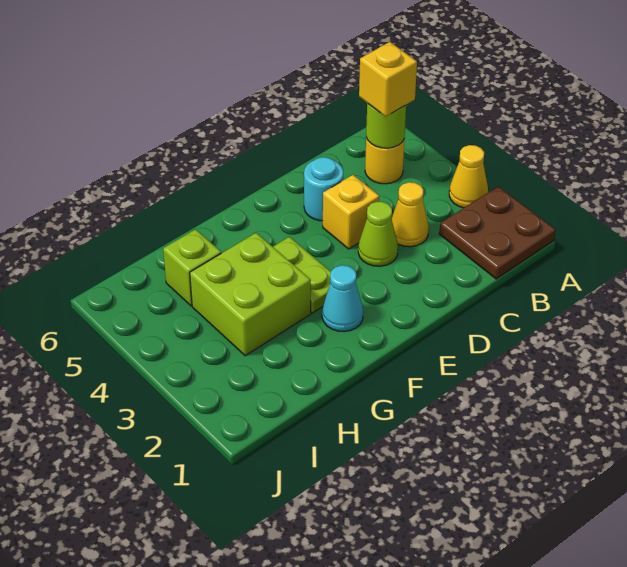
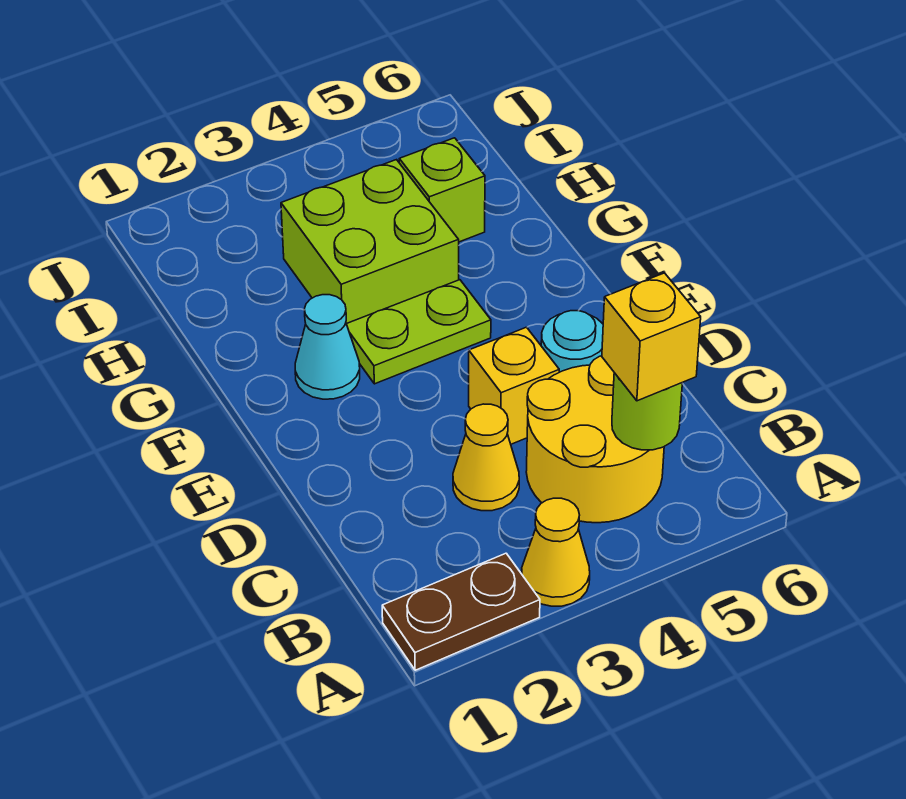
brown 2x2 plate [439,186,556,279] -> brown 1x2 plate [382,553,540,670]
yellow 1x1 round brick [365,137,404,184] -> yellow 2x2 round brick [526,356,664,523]
lime 1x1 cone [358,202,398,266] -> none

